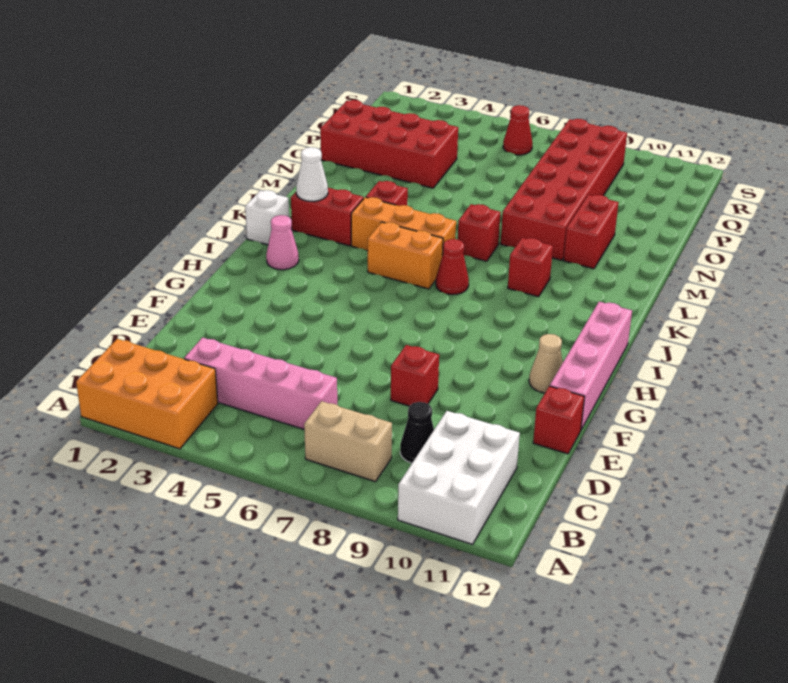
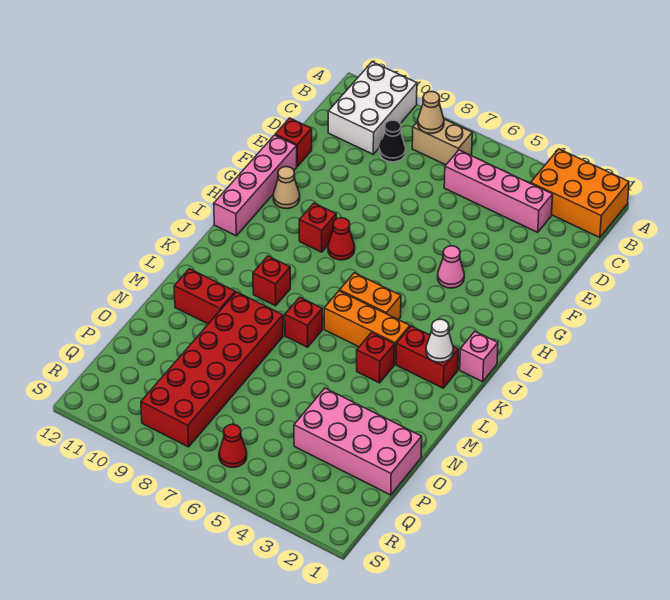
none -> tan 1x1 cone [418,91,444,133]
red 1x1 brick [391,345,439,406] -> red 1x1 brick moved to [299,203,336,252]
pink 1x1 cone [266,215,299,270] -> pink 1x1 cone moved to [438,246,464,288]
white 1x1 brick [245,190,289,245] -> pink 1x1 brick [460,332,498,382]
red 1x1 cone [436,239,469,295] -> red 1x1 cone moved to [328,218,355,260]
red 1x2 brick [564,195,619,269] -> red 1x2 brick turned to [174,269,235,324]
red 2x4 brick [320,100,458,188] -> pink 2x4 brick [294,388,422,495]

